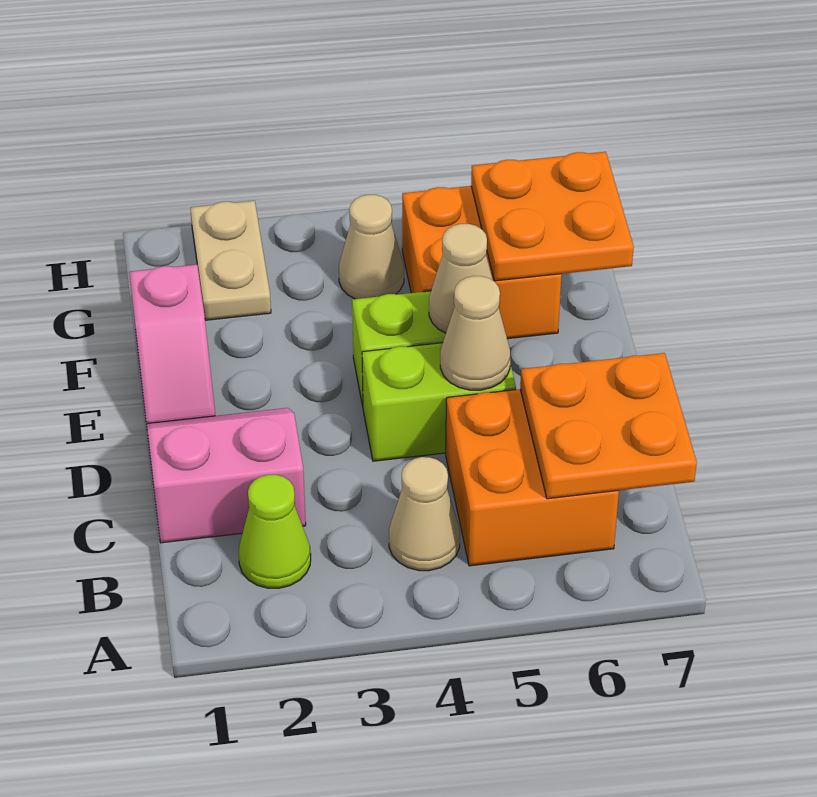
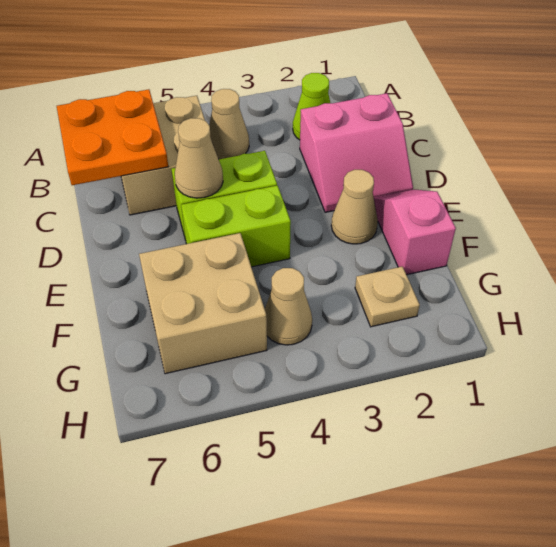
orange 2x2 brick [446,389,619,566] -> tan 2x2 brick [121,96,211,215]
tan 1x1 cone [429,224,493,333] -> tan 1x1 cone moved to [331,170,378,244]
orange 2x2 brick [402,186,562,339] -> tan 2x2 brick [139,233,267,374]
orange 2x2 plate [471,152,634,281] -> none
tan 1x2 plate [190,201,271,320] -> tan 1x1 plate [355,266,420,327]

